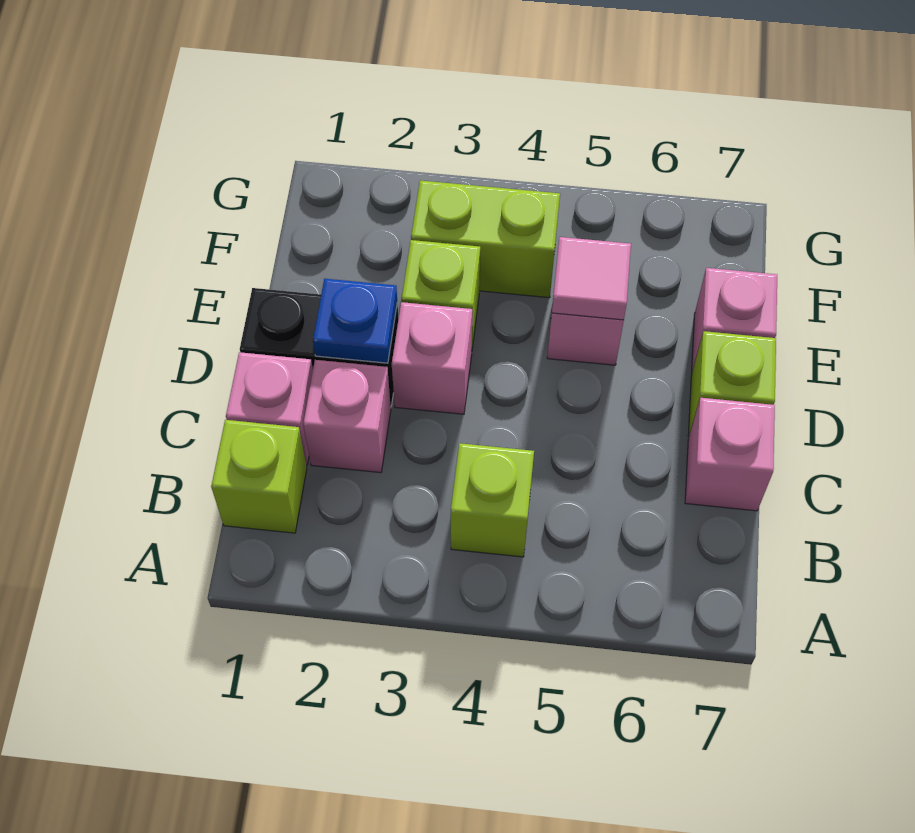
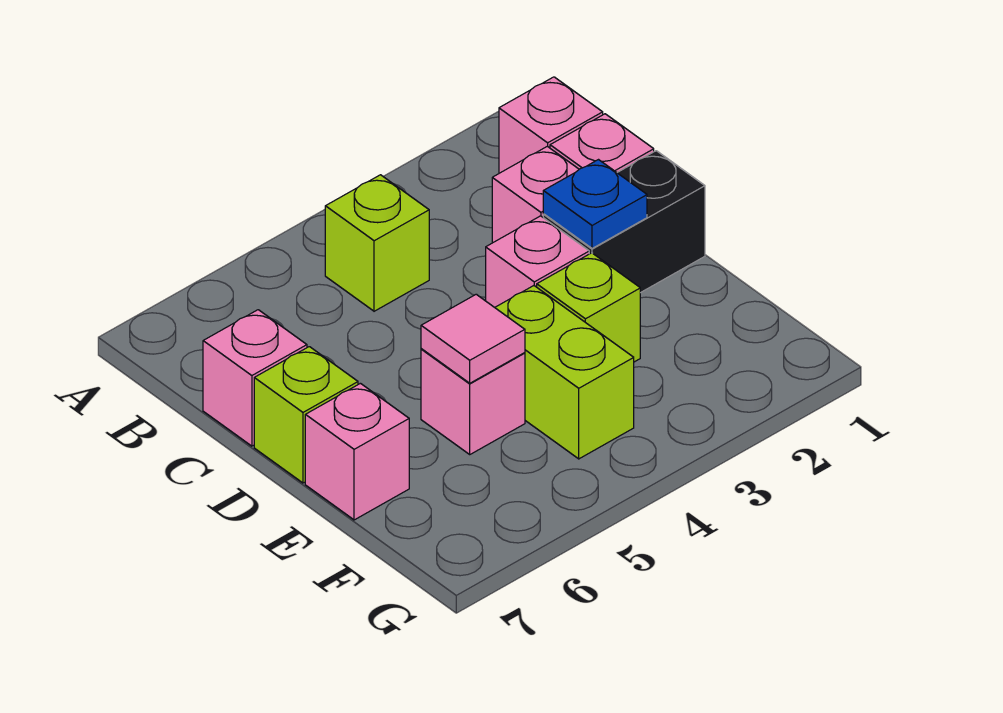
lime 1x1 brick [211,420,307,533] -> pink 1x1 brick [499,77,603,173]
lime 1x2 brick [411,181,560,298] -> lime 1x2 brick turned to [495,286,634,459]

